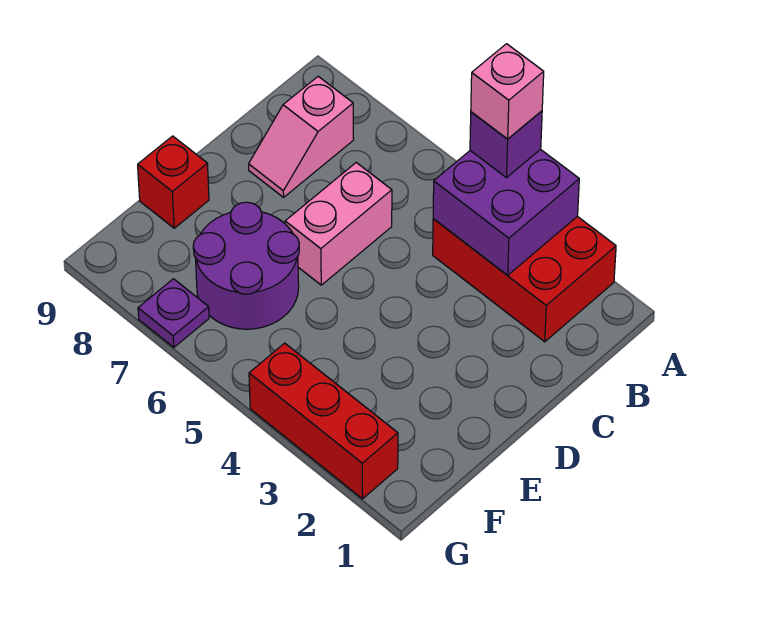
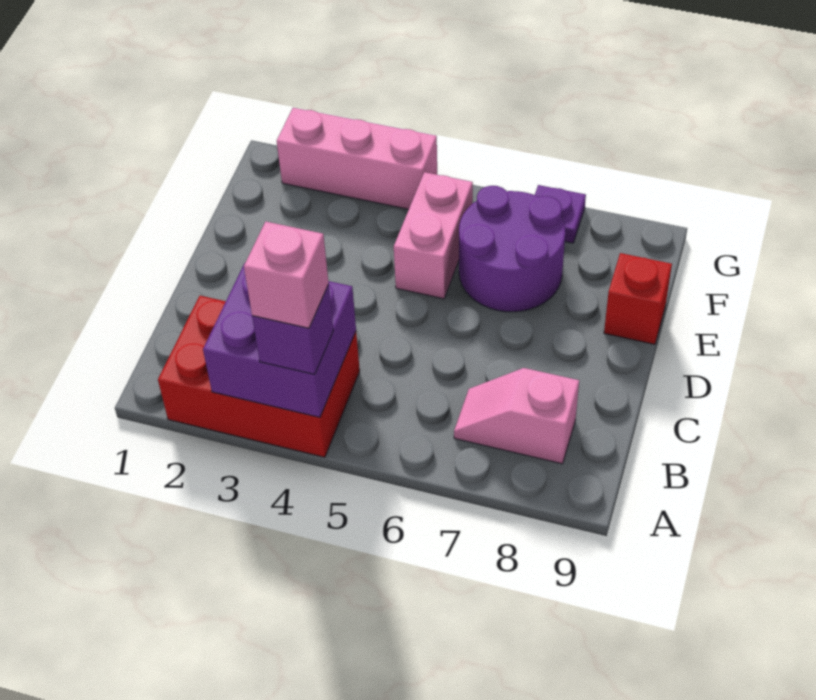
pink 1x2 slope [249,76,354,197] -> pink 1x2 slope turned to [454,368,579,464]
pink 1x2 brick [285,163,392,285] -> pink 1x2 brick moved to [394,172,473,299]
red 1x3 brick [249,343,398,499] -> pink 1x3 brick [277,108,437,209]

